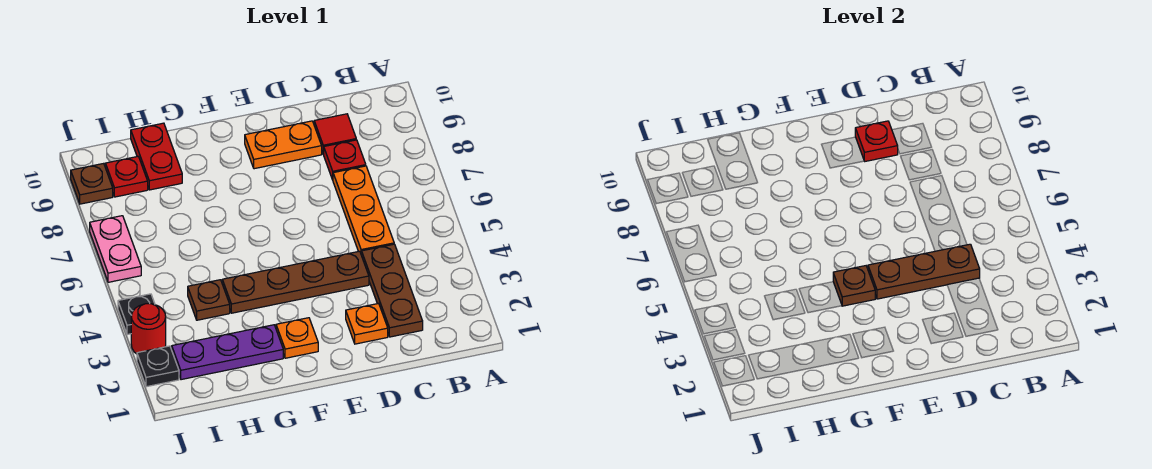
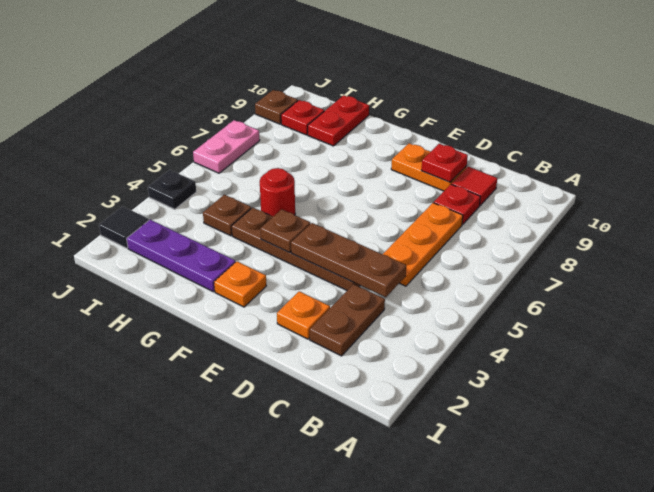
brown 1x3 plate [362,244,423,337] -> brown 1x2 plate [310,284,385,356]
black 1x1 plate [137,346,179,387] -> black 1x1 tile [99,206,149,248]
red 1x1 round brick [131,304,166,354] -> red 1x1 round brick moved to [260,168,295,216]

